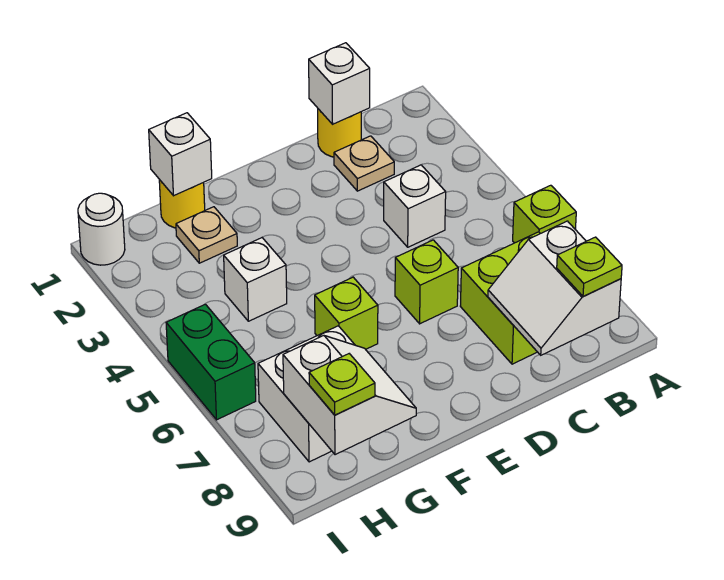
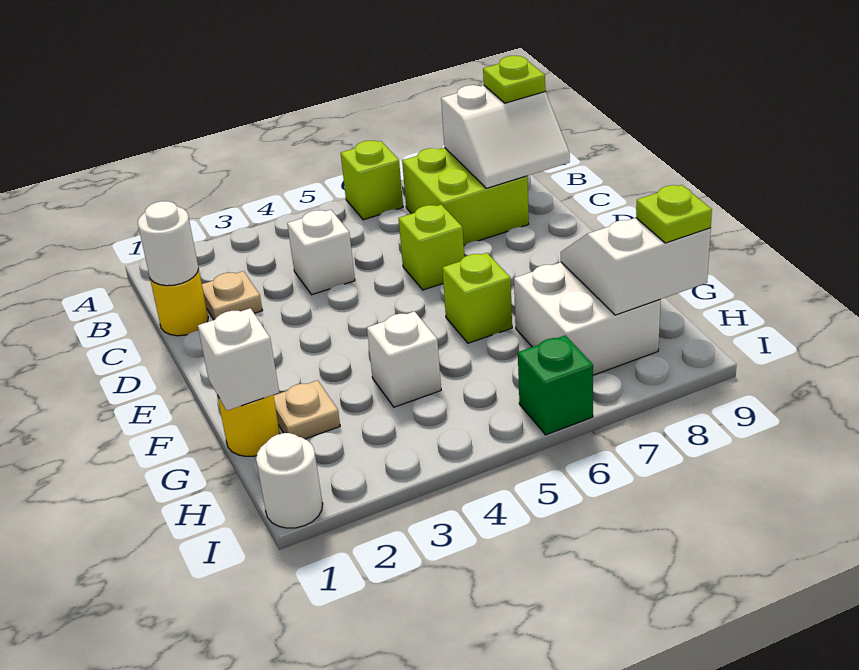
white 1x1 brick [309,43,370,124] -> white 1x1 round brick [138,201,199,286]
green 1x2 brick [166,304,256,420] -> green 1x1 brick [518,335,593,435]

